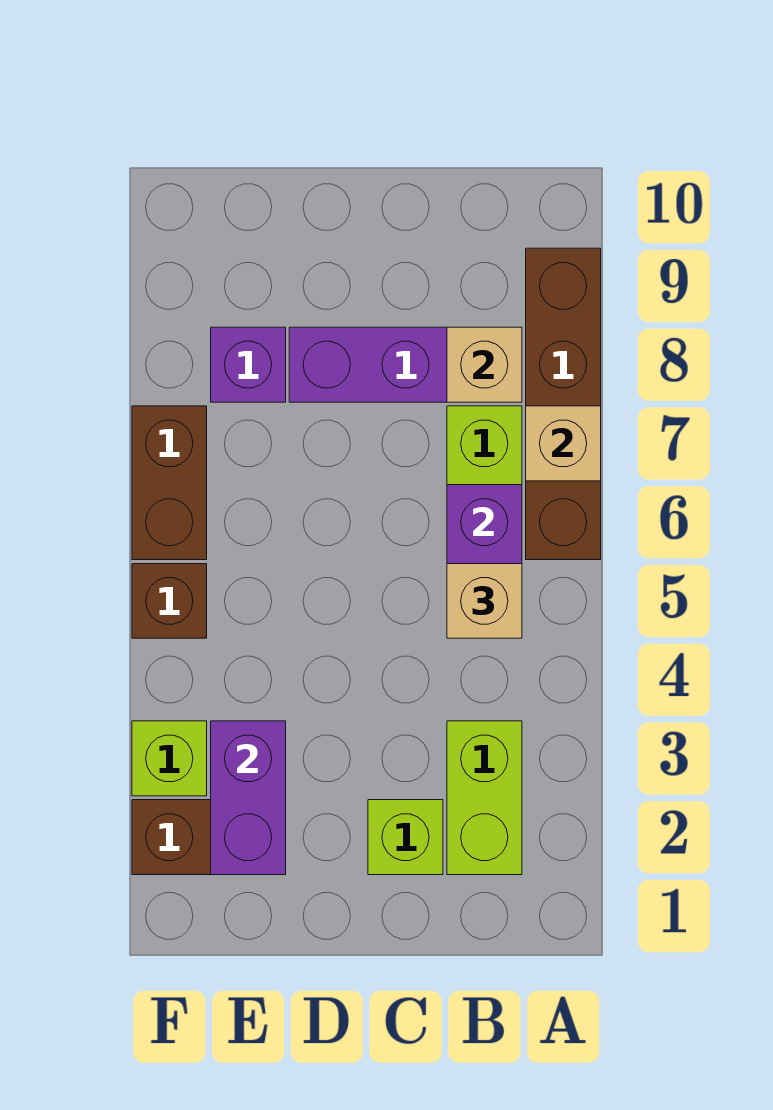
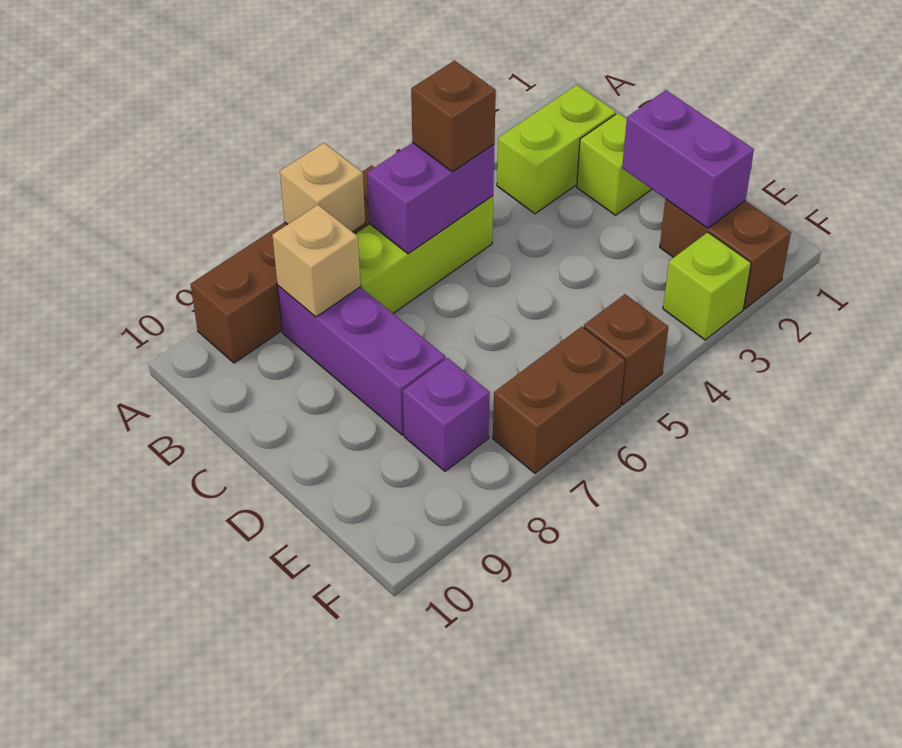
tan 1x1 brick [447,564,522,638] -> brown 1x1 brick [411,61,496,172]
purple 1x2 brick [211,721,286,875] -> purple 1x2 brick turned to [622,90,754,228]

